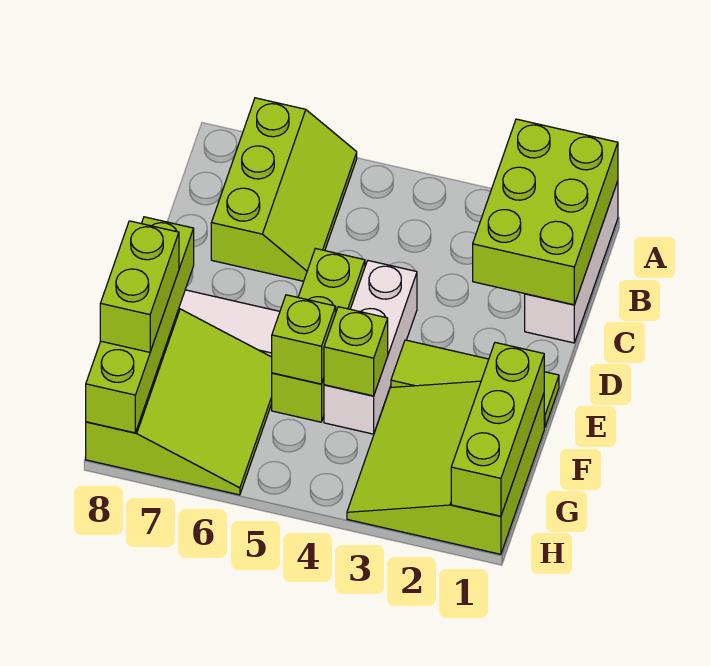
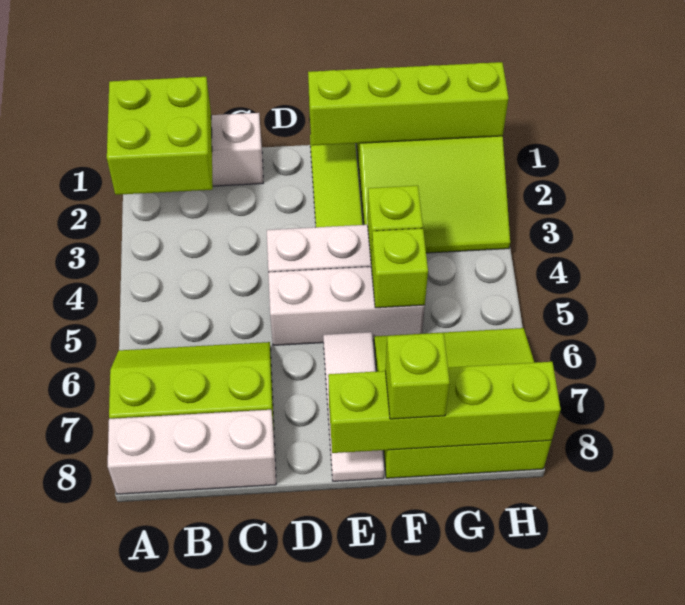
lime 2x3 brick [473,119,618,305] -> lime 2x2 brick [107,77,213,195]
none -> white 1x3 brick [108,410,276,494]
lime 1x3 brick [272,248,365,422] -> white 1x3 brick [268,267,425,345]
lime 1x3 brick [451,343,544,516] -> lime 1x4 brick [308,62,509,146]
lime 1x2 brick [100,221,179,352] -> lime 1x1 brick [385,333,450,419]

